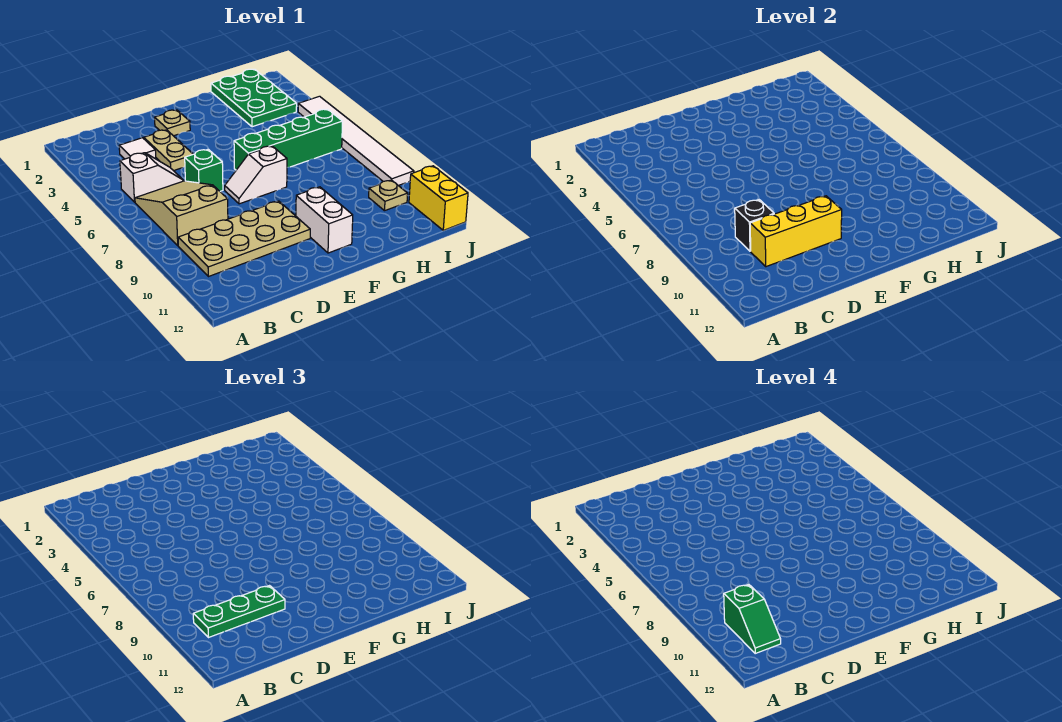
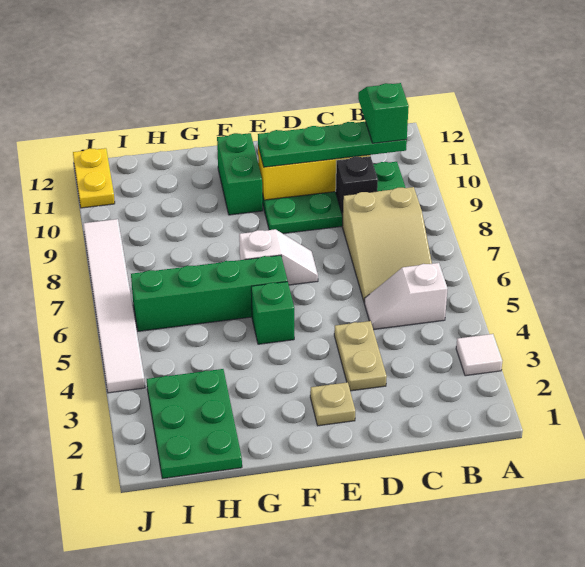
tan 2x4 plate [178,201,310,277] -> green 2x4 plate [262,162,406,234]
green 1x3 plate [193,586,285,638] -> green 1x4 plate [258,122,407,167]
white 1x1 tile [119,138,156,159] -> white 1x1 tile moved to [456,334,502,376]
green 1x1 brick [185,149,223,191] -> green 1x1 brick moved to [251,282,294,344]
white 1x2 brick [296,187,353,253] -> green 1x2 brick [217,133,263,215]
tan 1x1 plate [369,180,408,211] -> none
yellow 1x2 brick [409,166,468,230] -> yellow 1x2 plate [73,148,115,208]

